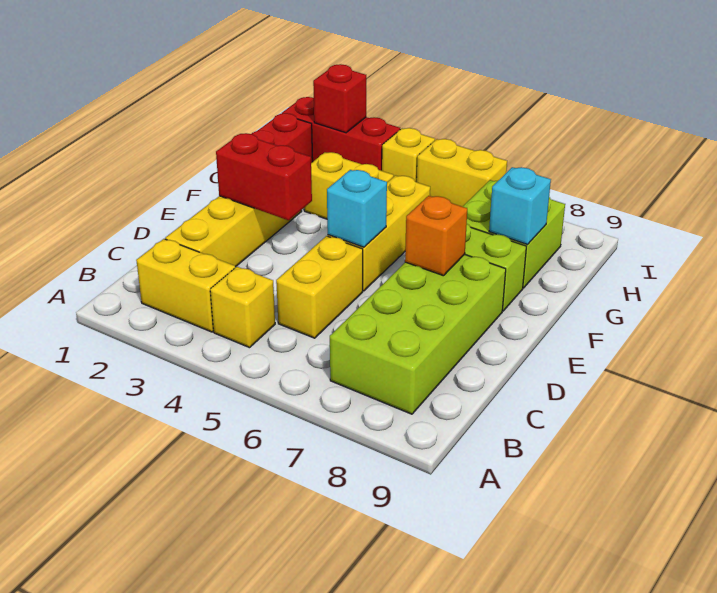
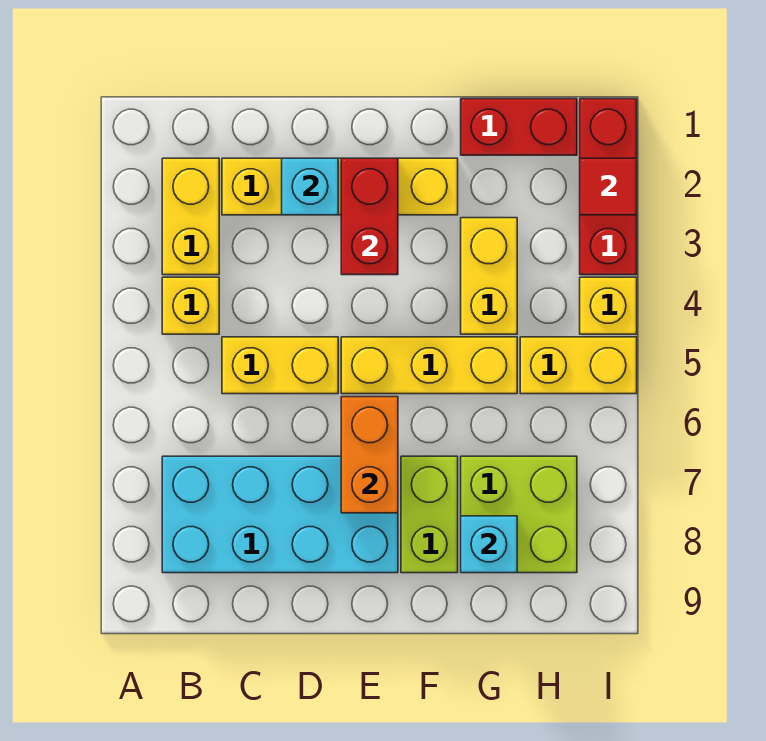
lime 2x4 brick [330,254,506,414] -> cyan 2x4 brick [162,456,398,573]
cyan 1x1 brick [327,170,387,247] -> cyan 1x1 brick moved to [282,158,338,215]
orange 1x1 brick [405,196,467,276] -> orange 1x2 brick [341,397,398,513]
red 1x1 brick [313,64,366,133] -> red 1x1 tile [580,158,637,215]
yellow 1x2 brick [417,139,507,207] -> yellow 1x2 brick turned to [520,337,637,394]

